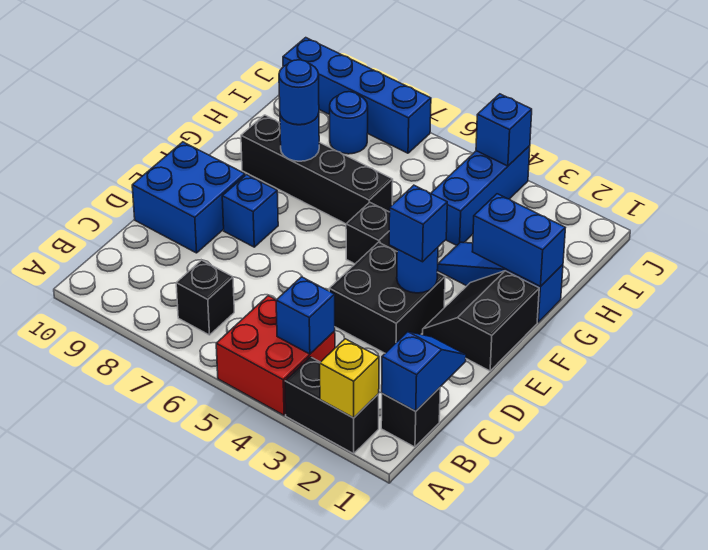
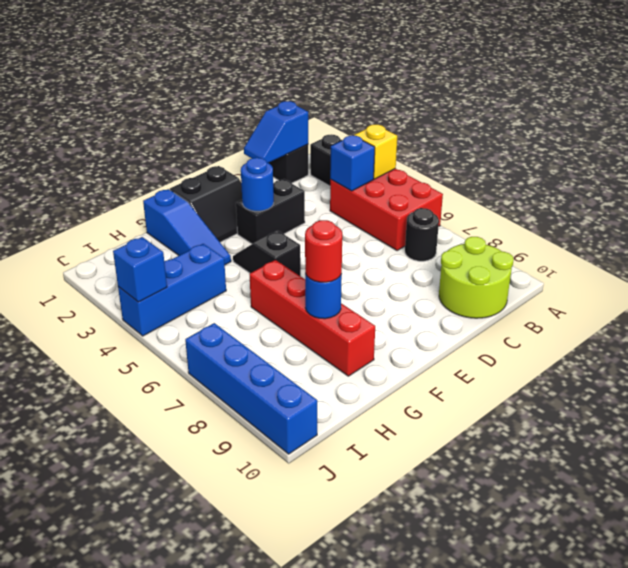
yellow 1x1 brick [320,339,379,418] -> yellow 1x1 brick moved to [354,125,397,179]
red 2x2 brick [216,296,335,415] -> red 2x3 brick [330,169,443,251]
black 1x1 brick [176,260,234,335] -> black 1x1 round brick [405,208,439,261]
none -> lime 2x2 round brick [439,237,514,318]
black 2x2 brick [329,242,445,353] -> black 1x2 brick [236,179,305,244]
blue 2x2 brick [132,142,245,253] -> none
blue 1x1 brick [389,185,447,262] -> none
blue 1x1 brick [222,175,278,247] -> none
blue 1x2 brick [472,194,565,286] -> none
black 1x4 brick [241,115,393,224] -> red 1x4 brick [249,260,375,376]
blue 1x1 round brick [279,60,319,125] -> red 1x1 round brick [305,220,342,282]
blue 1x1 round brick [330,92,368,154] -> none

